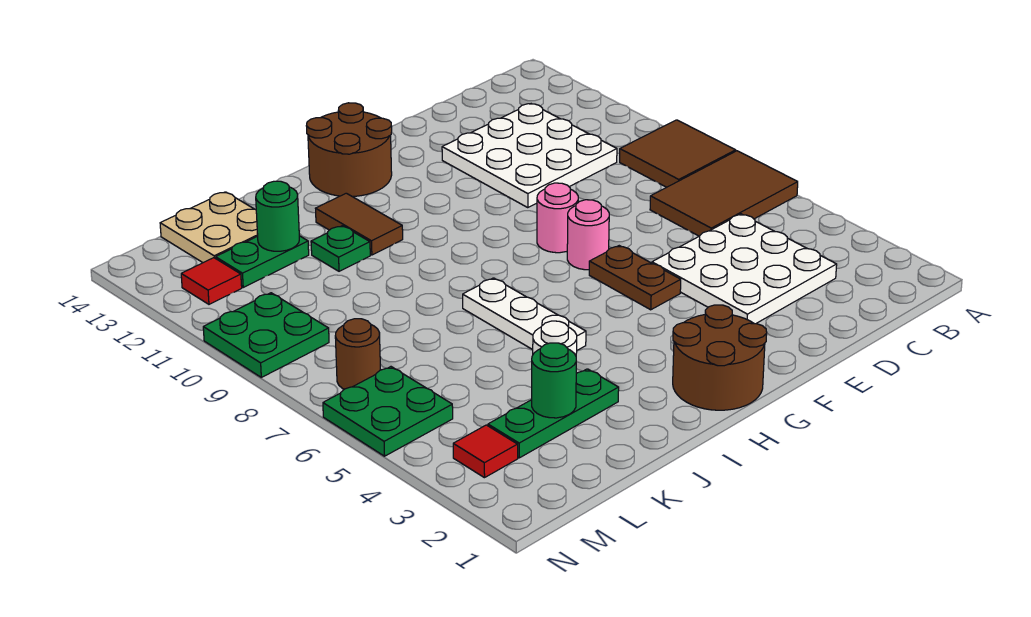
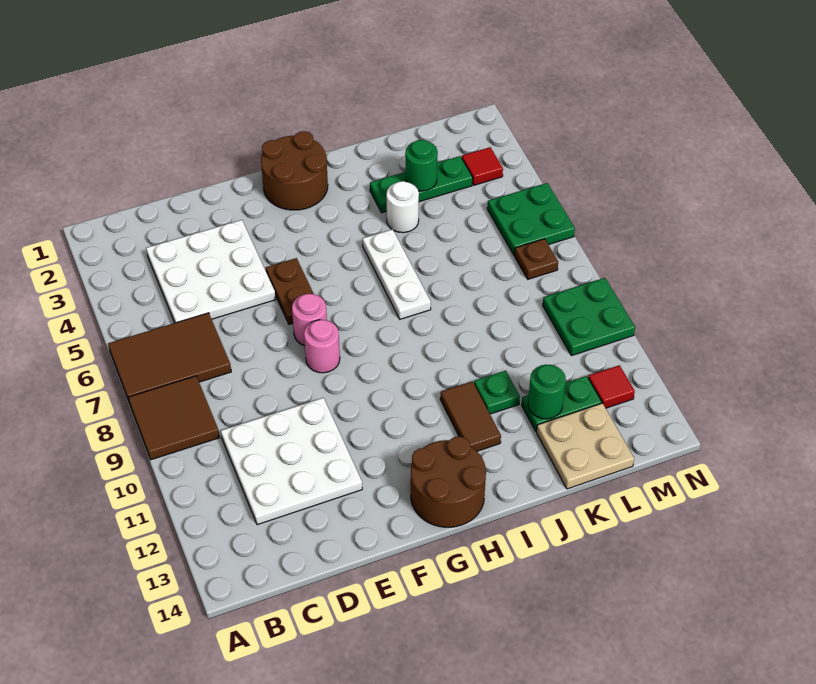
brown 1x1 round brick [335,319,381,389] -> brown 1x1 plate [514,239,558,279]

